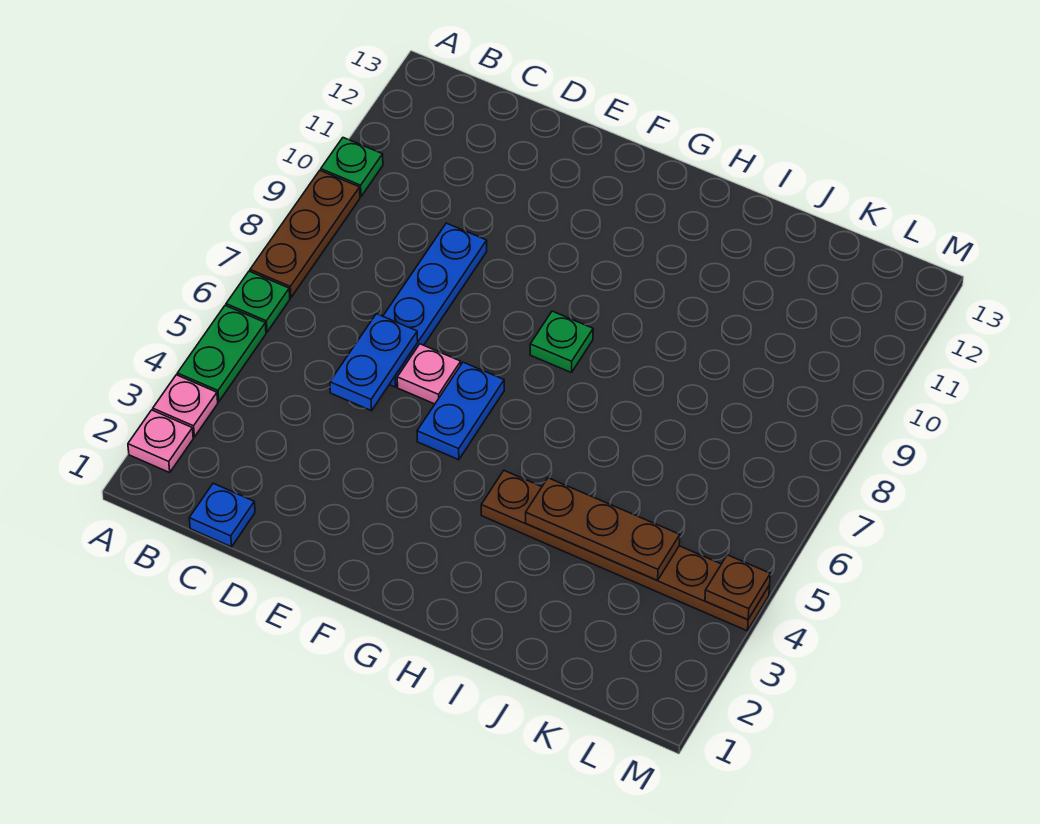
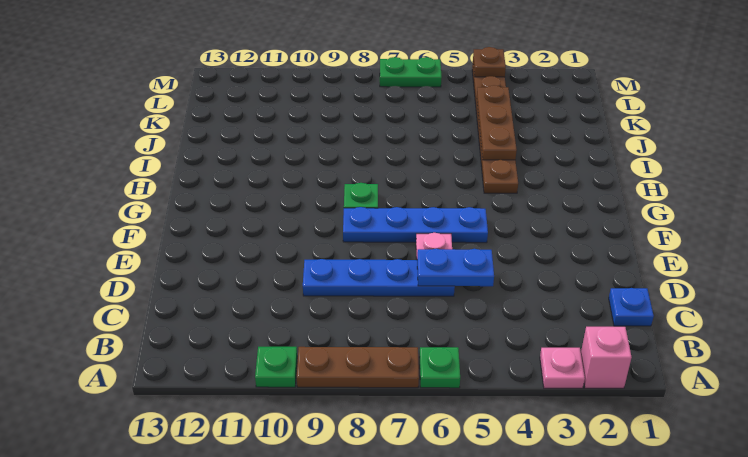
pink 1x1 plate [128,410,193,473] -> pink 1x1 brick [581,327,632,388]
green 1x2 plate [177,306,266,402] -> green 1x2 plate moved to [380,57,442,87]
blue 1x2 plate [417,362,504,460] -> blue 1x4 plate [343,207,488,243]

